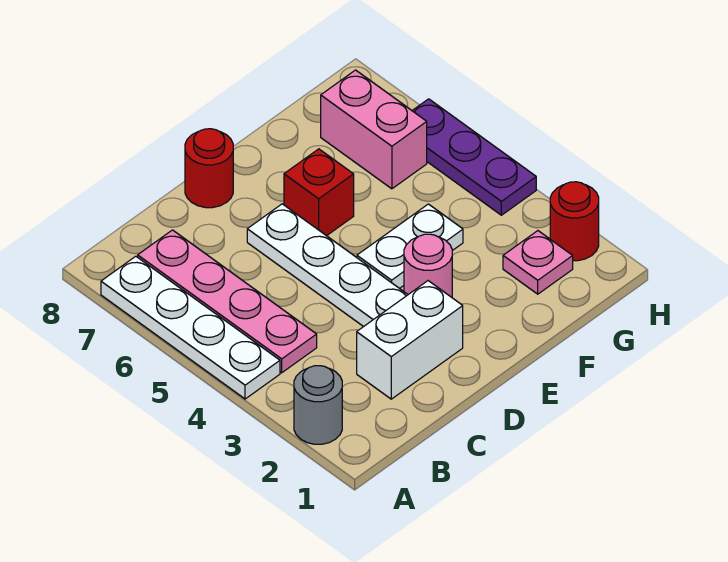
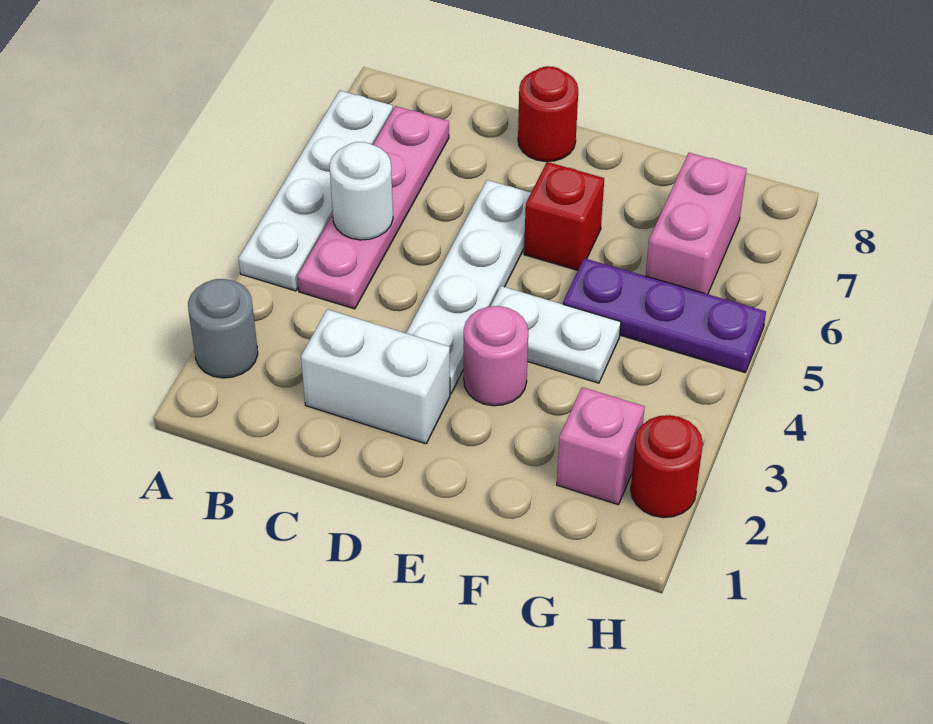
none -> white 1x1 round brick [329,142,393,240]
pink 1x1 plate [503,231,573,294] -> pink 1x1 brick [557,387,645,505]
purple 1x3 plate [412,99,536,215] -> purple 1x3 plate turned to [563,258,766,372]

